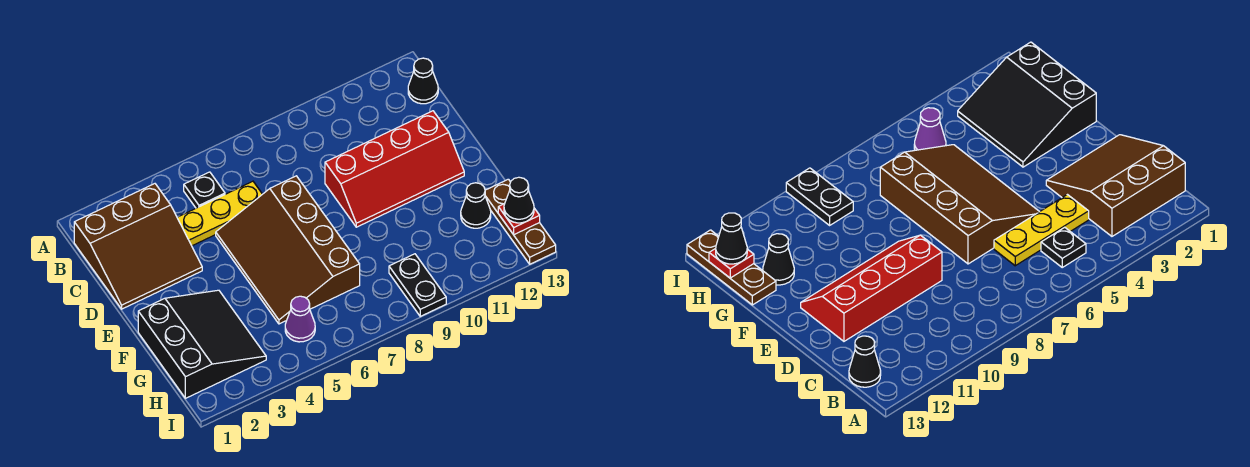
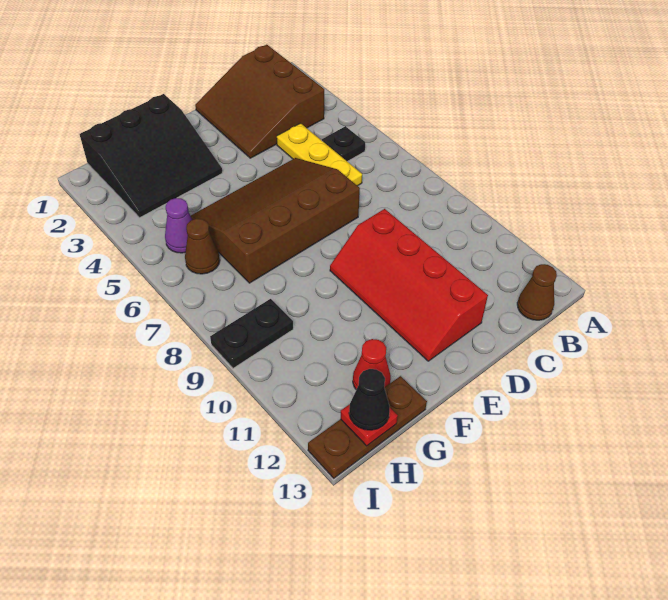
black 1x1 cone [408,58,438,104] -> brown 1x1 cone [517,264,557,320]
black 1x1 cone [461,183,491,228] -> red 1x1 cone [353,339,391,390]
none -> brown 1x1 cone [185,219,220,274]

